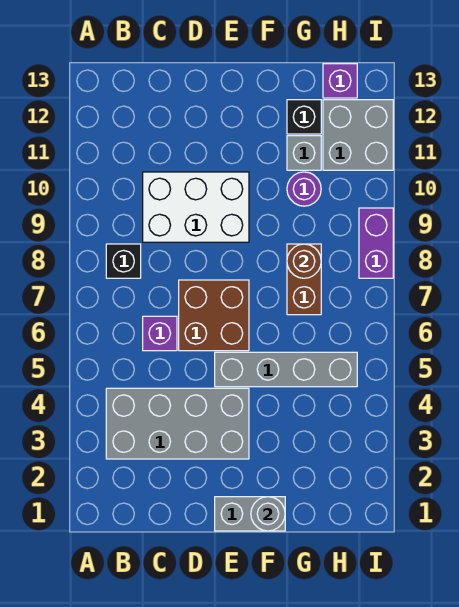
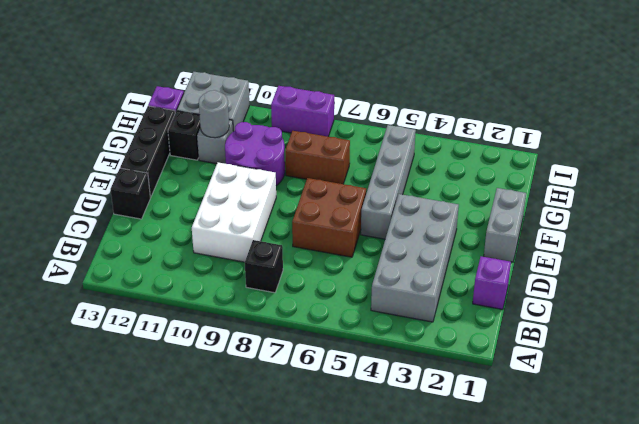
purple 1x1 brick [143,316,177,351] -> purple 1x1 brick moved to [473,256,511,309]
none -> black 1x1 brick [111,168,150,219]
none -> black 1x3 brick [120,106,175,197]
grey 1x1 round brick [251,497,285,531] -> grey 1x1 round brick moved to [199,90,229,138]
brown 1x1 round brick [287,244,321,278] -> none
purple 1x1 round brick [287,172,321,206] -> purple 2x2 round brick [225,122,285,186]

